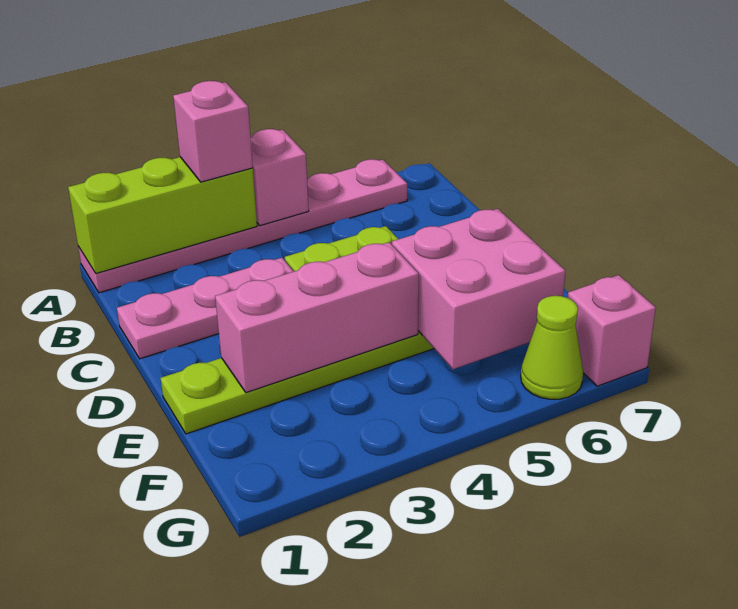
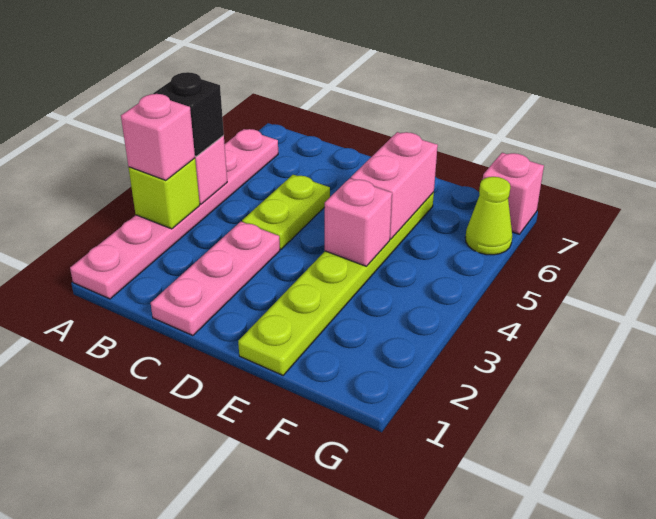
lime 1x3 brick [68,157,257,274] -> lime 1x1 brick [129,158,200,229]
none -> black 1x1 brick [153,72,224,156]
pink 1x3 brick [215,242,419,393] -> pink 1x1 brick [325,178,392,266]
pink 2x2 brick [392,209,565,369] -> pink 1x2 brick [351,132,438,239]

